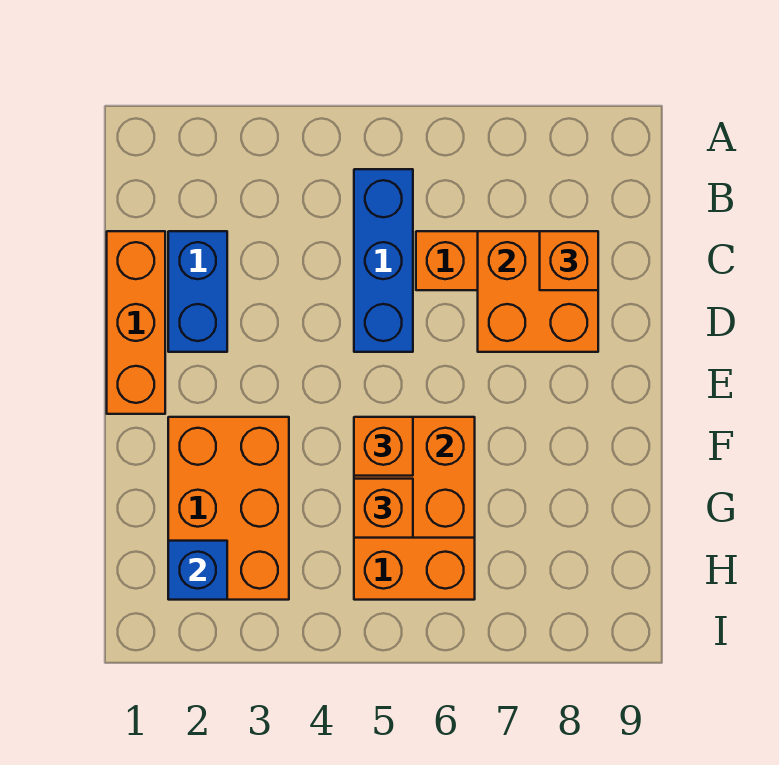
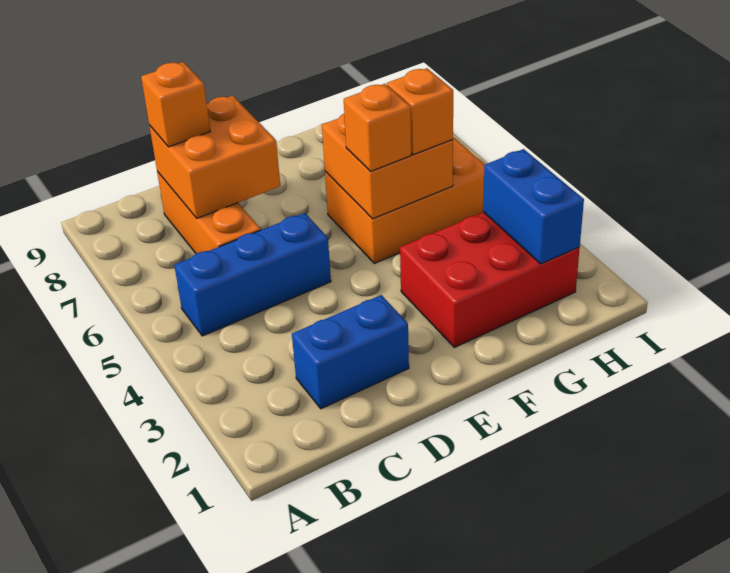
orange 1x3 brick [107,231,165,414] -> none
orange 2x3 brick [168,417,289,600] -> red 2x3 brick [400,212,580,347]
blue 1x1 brick [168,541,227,600] -> blue 1x2 brick [483,149,584,264]

